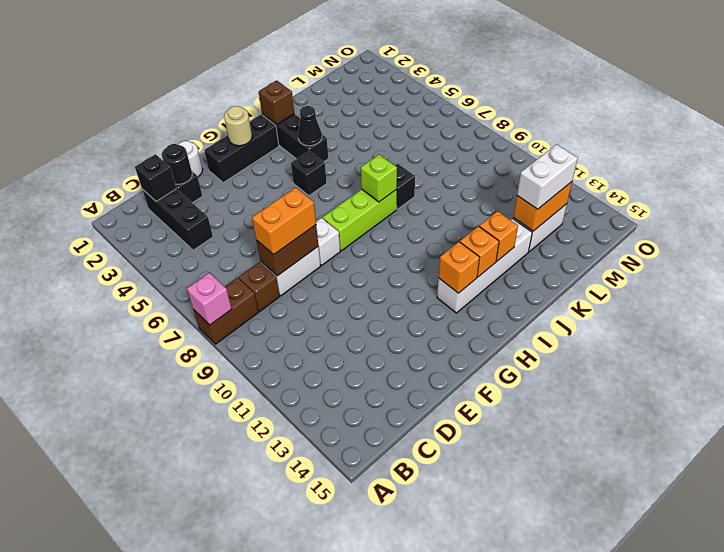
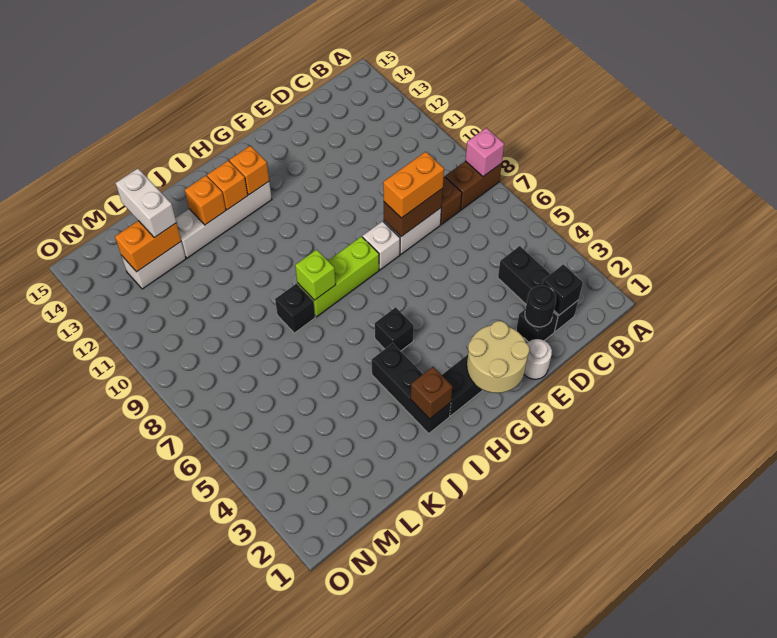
tan 1x1 round brick [224,106,252,146] -> tan 2x2 round brick [467,321,529,393]
black 1x1 cone [298,106,322,146] -> none
white 1x2 brick [517,144,578,209] -> white 1x2 brick turned to [116,168,176,238]

